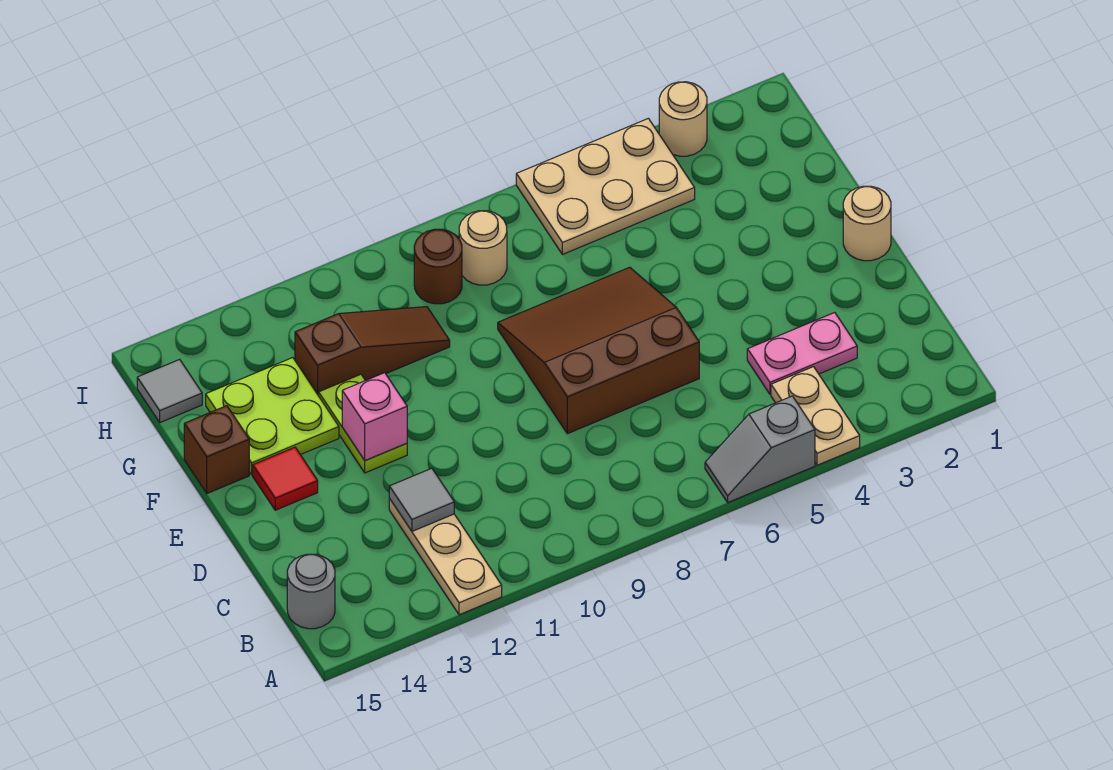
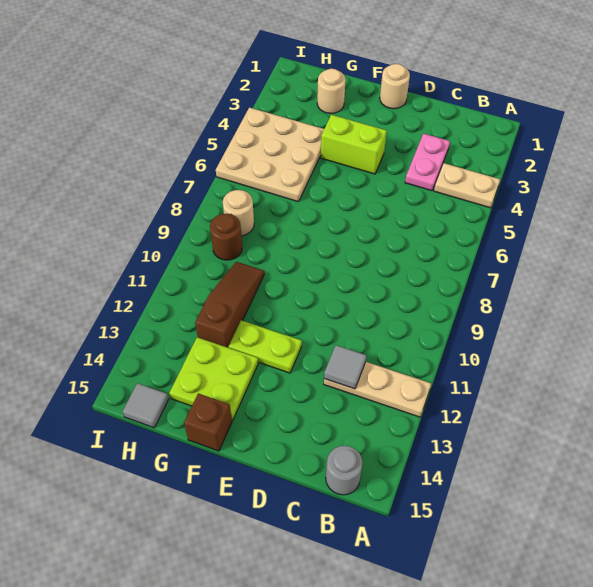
grey 1x2 slope [705,396,815,502] -> none
brown 3x3 slope [498,267,699,434] -> none
none -> lime 1x2 brick [321,115,387,174]
pink 1x1 brick [342,373,407,461] -> none
red 1x1 tile [253,447,318,510] -> none
tan 2x3 plate [516,118,695,255] -> tan 3x3 plate [216,108,324,202]
tan 1x1 round brick [659,82,707,156] -> tan 1x1 round brick moved to [317,69,346,114]

